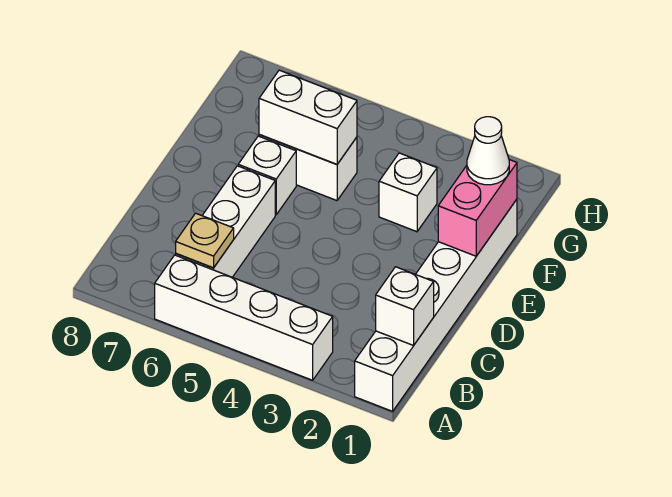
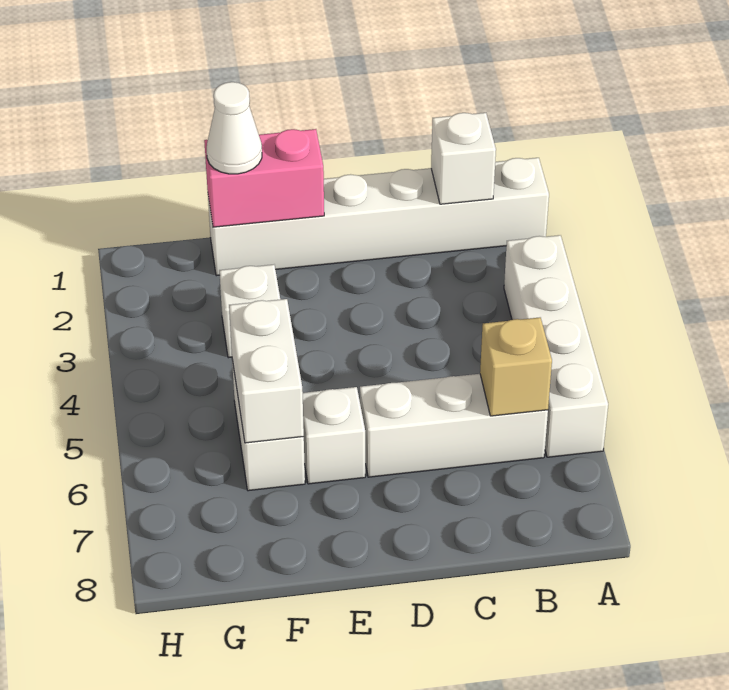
tan 1x1 plate [176,213,234,268] -> tan 1x1 brick [480,318,552,416]

